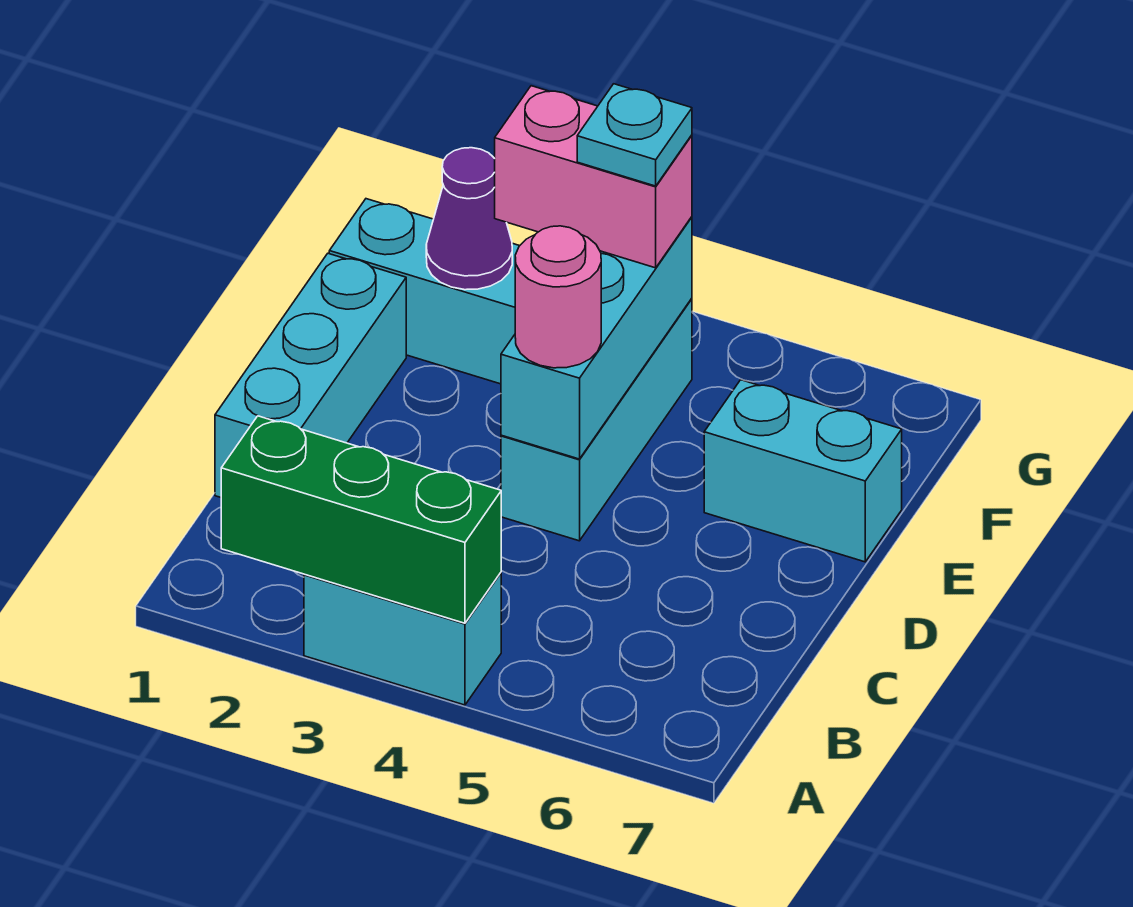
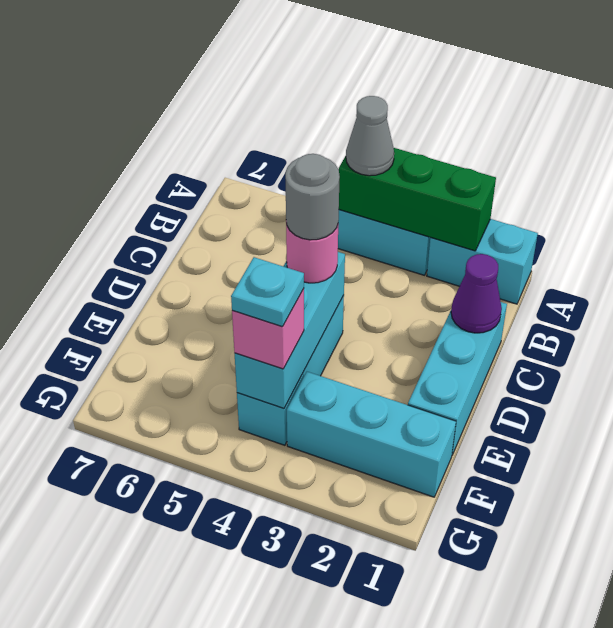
none -> grey 1x1 cone [346,96,394,176]
none -> grey 1x1 round brick [285,154,340,240]
cyan 1x2 brick [704,380,902,562] -> cyan 1x2 brick moved to [427,219,538,304]
purple 1x1 cone [426,148,512,290] -> purple 1x1 cone moved to [451,254,502,333]
pink 1x2 brick [495,86,692,268] -> pink 1x1 brick [232,289,304,369]

